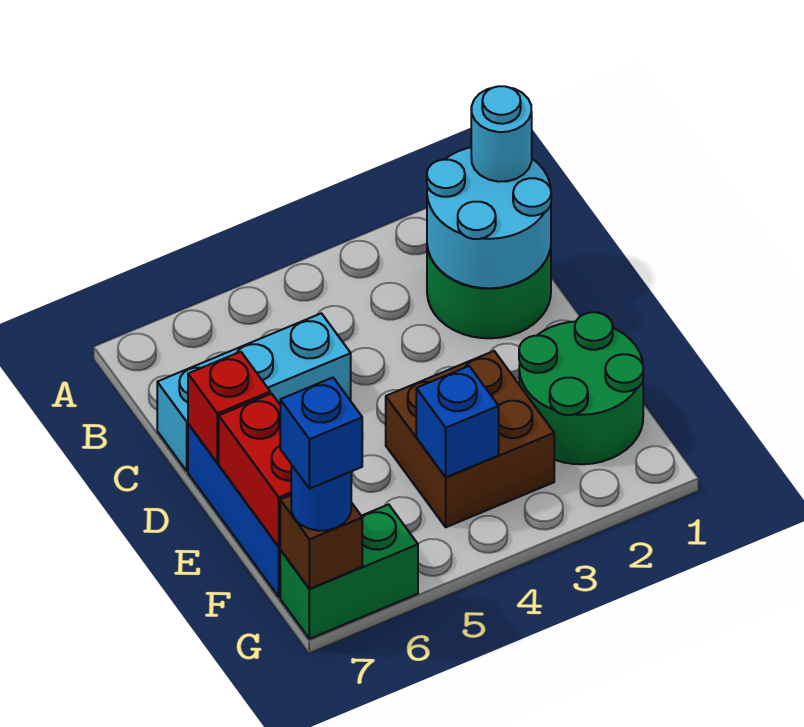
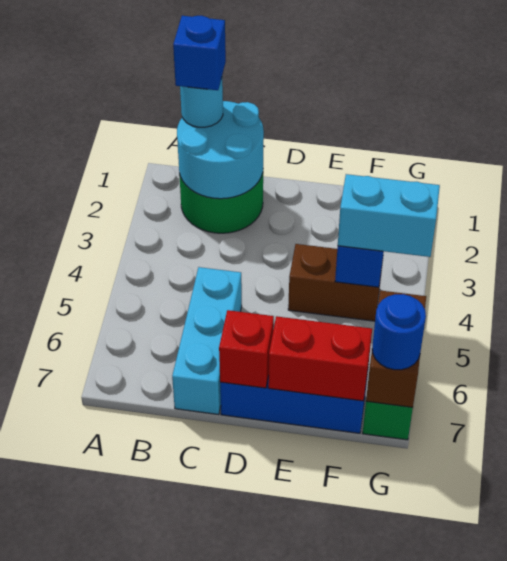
green 2x2 round brick [519,312,643,464] -> none
brown 2x2 brick [386,351,554,527] -> brown 1x2 brick [288,244,383,321]
none -> cyan 1x2 brick [338,174,440,257]
brown 1x1 brick [280,495,362,589] -> brown 1x2 brick [366,290,426,407]
blue 1x1 brick [280,378,362,489] -> blue 1x1 brick moved to [173,16,226,90]

